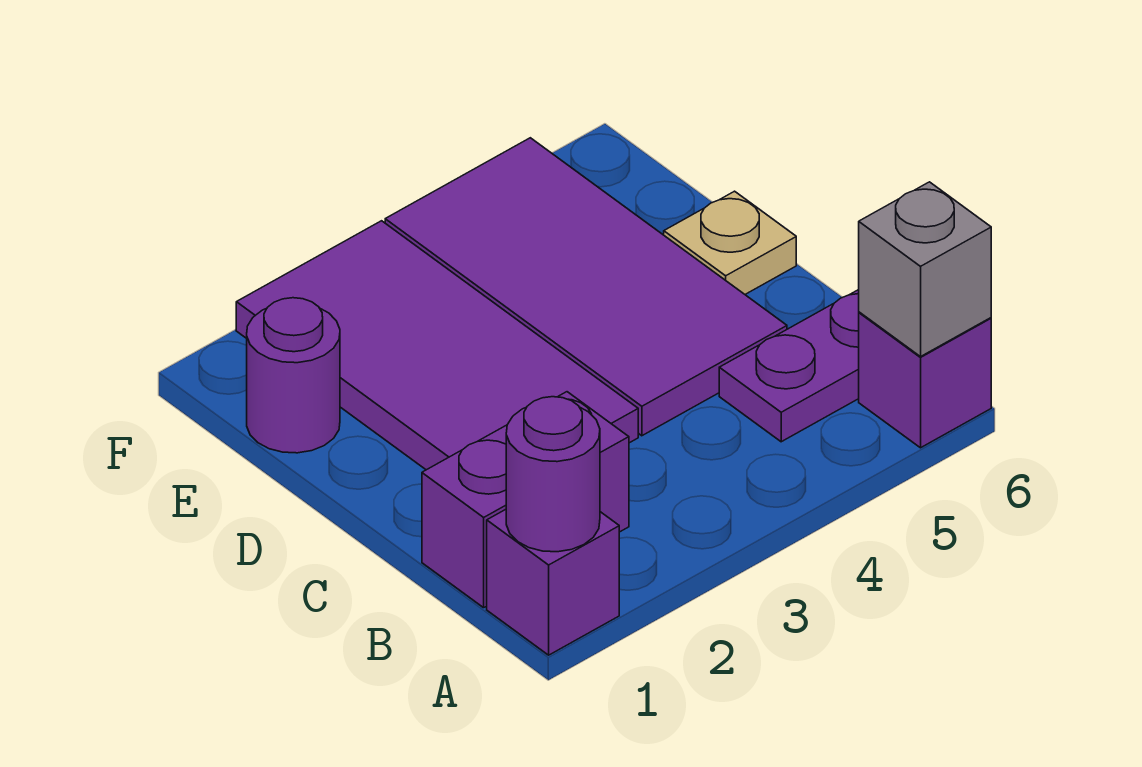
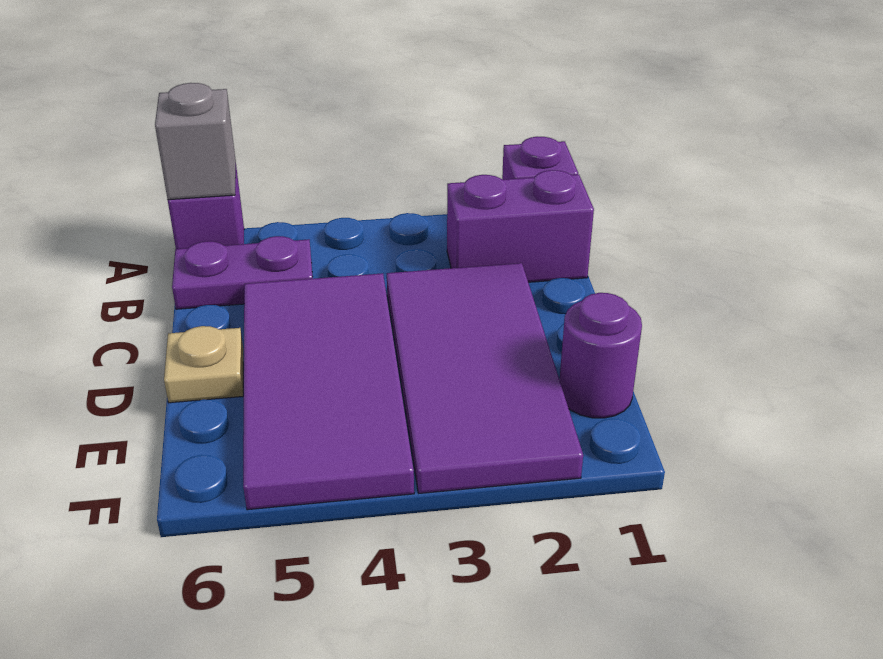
purple 1x1 round brick [506,397,600,552] -> none

